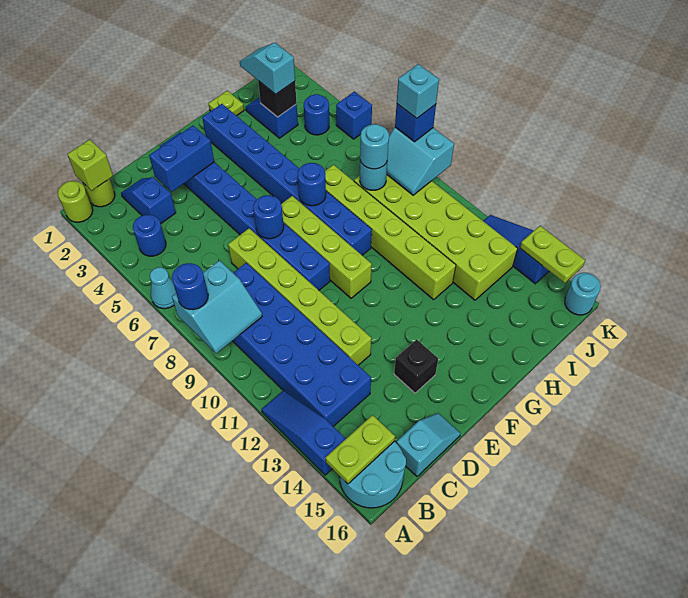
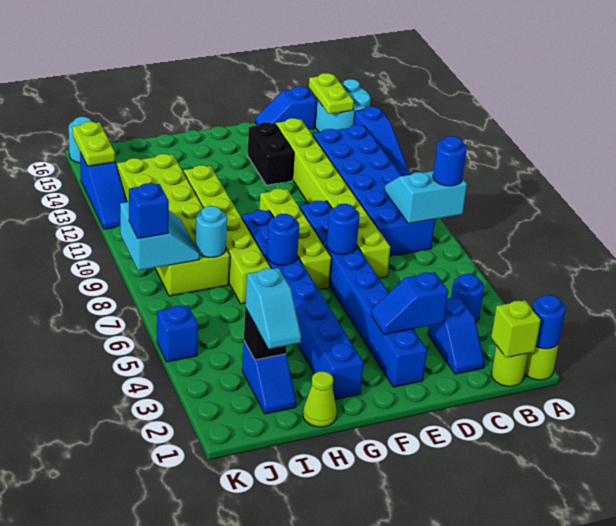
cyan 1x1 cone [150,267,176,309] -> none
lime 1x2 plate [326,415,395,484] -> lime 1x2 plate turned to [309,73,354,114]
cyan 1x2 slope [397,413,460,476] -> blue 1x2 slope [255,86,317,129]
blue 1x2 brick [149,125,214,192] -> blue 1x2 slope [371,272,448,334]
lime 1x6 brick [228,228,371,365] -> lime 1x8 brick [276,118,390,278]
black 1x1 brick [394,339,438,393] -> black 1x2 brick [248,122,294,185]
lime 1x1 plate [208,91,244,116] -> lime 1x1 cone [303,372,337,427]
cyan 1x1 round brick [360,124,389,169] -> none
blue 1x1 round brick [304,94,329,135] -> blue 1x1 round brick moved to [532,295,565,349]
cyan 1x1 brick [397,64,439,118] -> none

